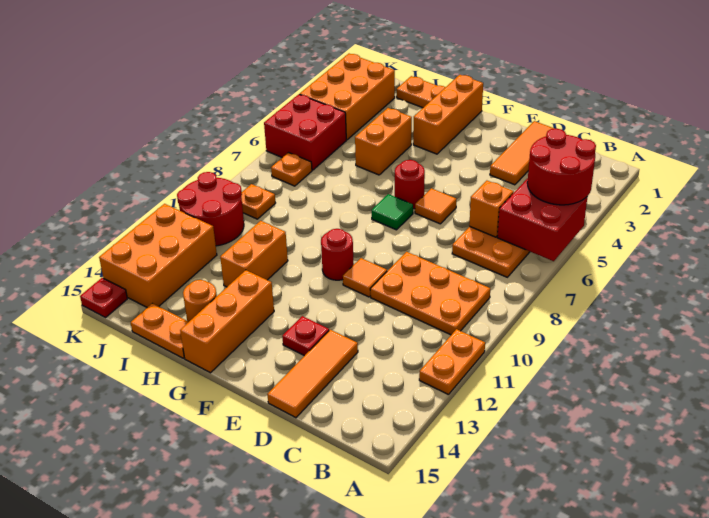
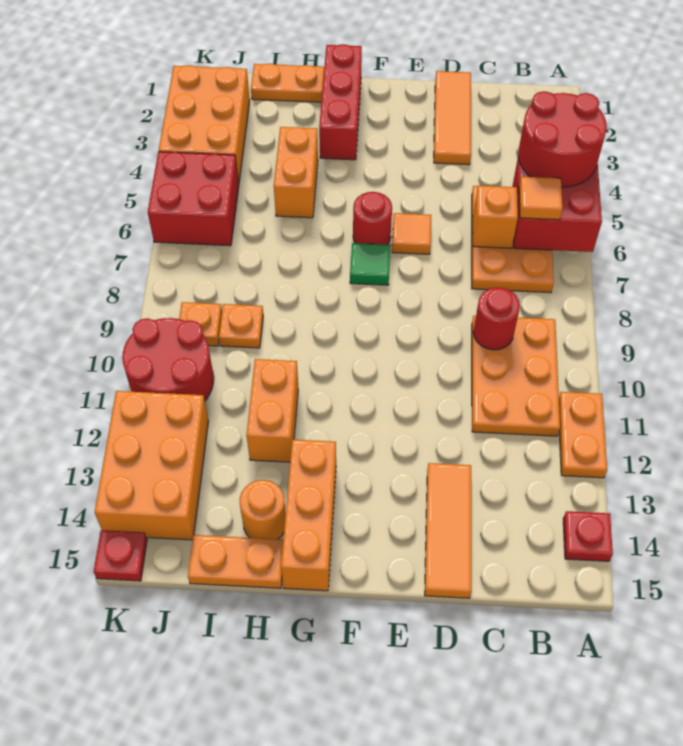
orange 2x3 plate [370,252,490,335] -> orange 2x3 plate turned to [472,316,560,436]
orange 1x1 tile [343,258,387,297] -> orange 1x1 tile moved to [519,177,562,220]
red 1x1 plate [282,316,329,356] -> red 1x1 plate moved to [563,511,613,561]
red 1x1 round brick [321,229,354,280] -> red 1x1 round brick moved to [473,287,520,350]
orange 1x3 brick [413,75,483,154] -> red 1x3 brick [319,44,362,160]
orange 1x1 plate [271,153,312,186] -> orange 1x1 plate moved to [219,304,263,348]

